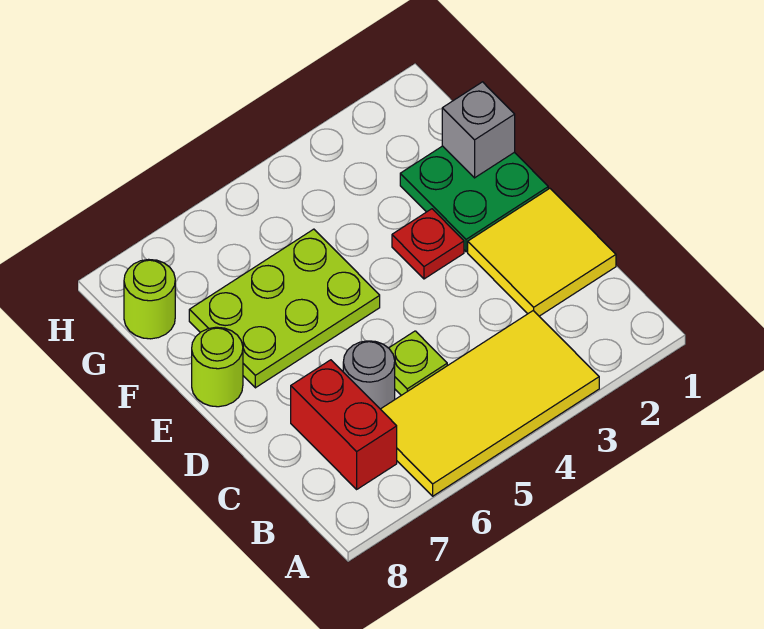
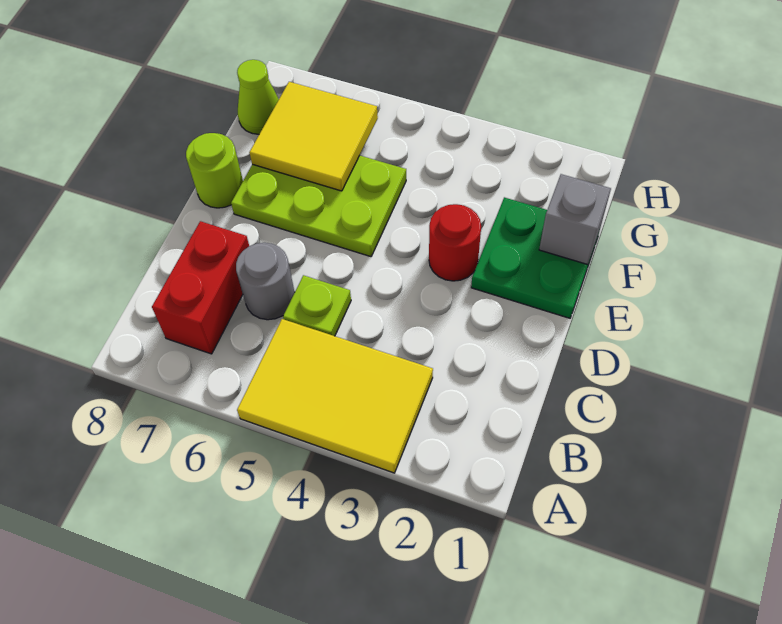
yellow 2x4 tile [381,311,599,496] -> yellow 2x3 tile [237,319,433,473]
yellow 2x2 tile [468,188,616,316] -> yellow 2x2 tile moved to [249,82,378,191]
red 1x1 plate [392,209,464,279] -> red 1x1 round brick [429,204,481,281]
lime 1x1 round brick [124,259,175,339] -> lime 1x1 cone [237,60,279,134]

